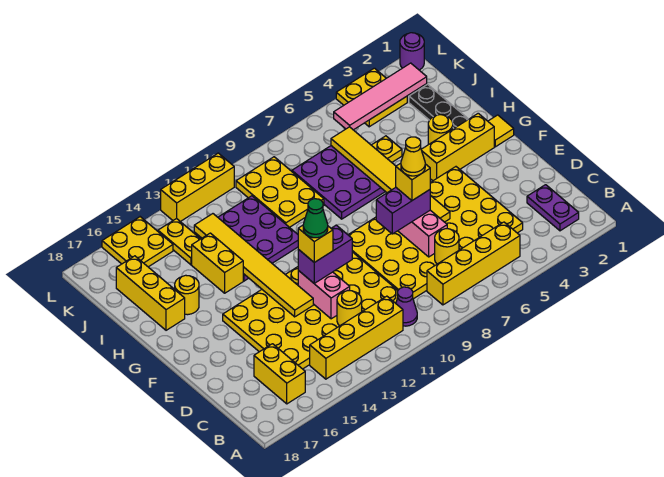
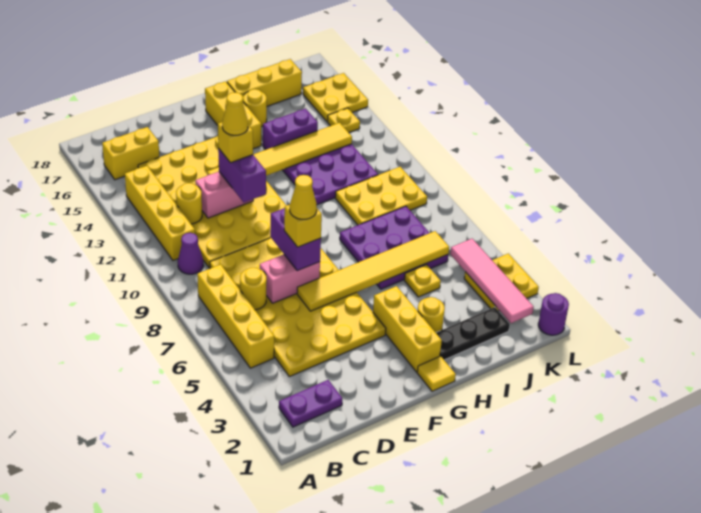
green 1x1 cone [303,199,328,238] -> yellow 1x1 cone [222,92,248,135]
yellow 1x2 brick [192,233,243,293] -> purple 1x2 brick [263,108,318,149]
yellow 1x2 plate [158,218,200,265] -> yellow 1x1 plate [328,108,360,133]
yellow 1x3 brick [161,153,234,222] -> yellow 1x3 brick moved to [205,81,261,149]

